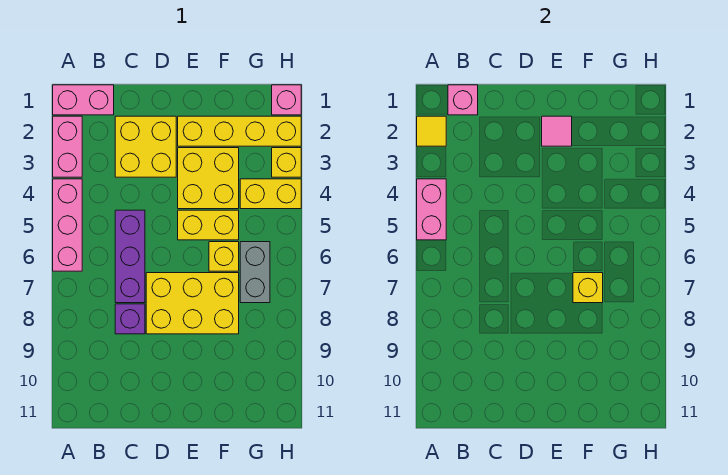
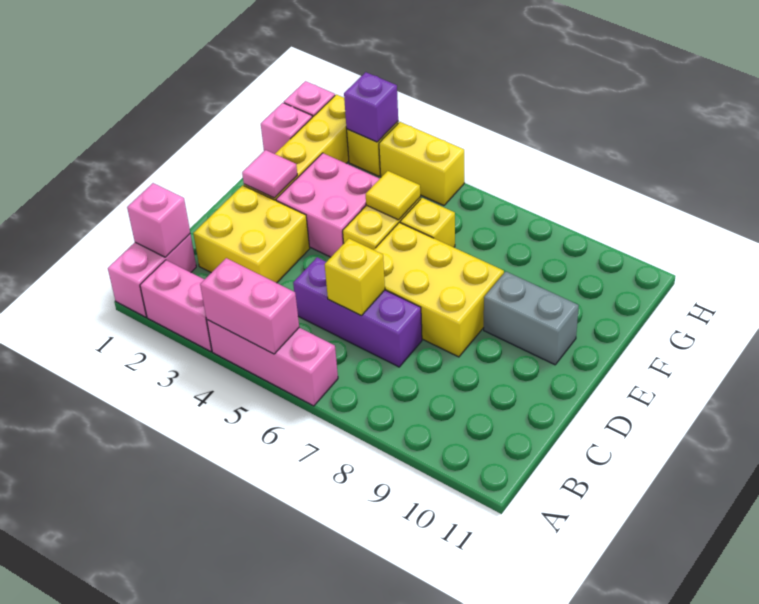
yellow 1x1 tile [417,116,446,146] -> yellow 1x1 tile moved to [366,171,420,220]
purple 1x1 brick [115,304,145,334] -> purple 1x1 brick moved to [344,72,398,142]
yellow 2x3 brick [146,273,239,334] -> yellow 2x3 brick turned to [374,223,504,357]
yellow 2x2 brick [178,148,239,209] -> pink 2x2 brick [276,153,379,257]
yellow 1x1 brick [573,273,603,303] -> yellow 1x1 brick moved to [325,239,385,316]
none -> pink 1x1 brick [261,103,312,154]
yellow 1x2 brick [240,179,301,209] -> yellow 1x2 brick turned to [379,122,464,205]
grey 1x2 brick [240,242,270,303] -> grey 1x2 brick moved to [484,272,579,365]

